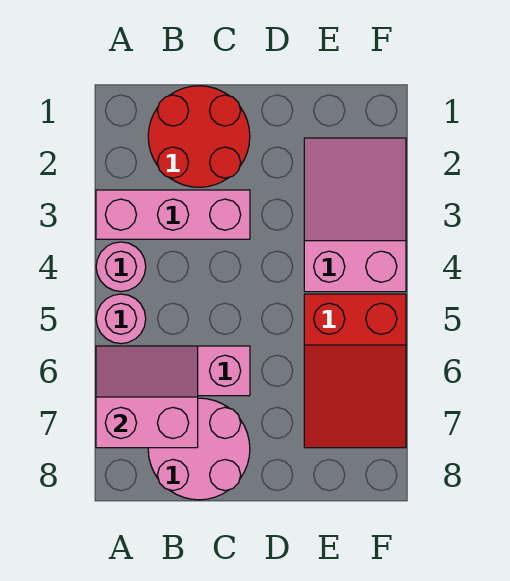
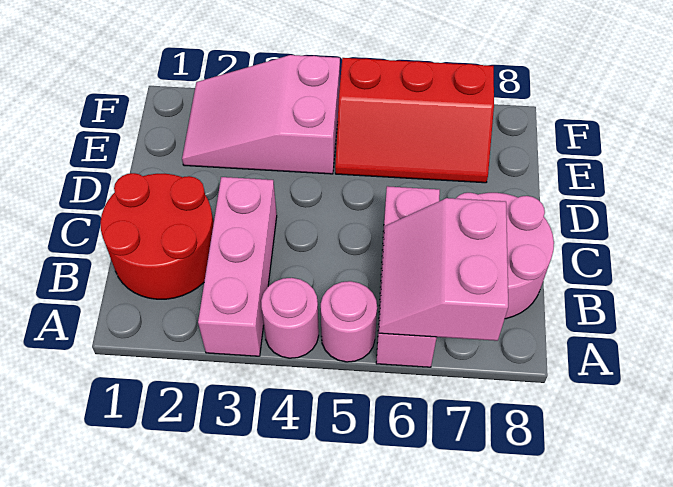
red 2x3 slope [304,294,406,448] -> red 2x3 slope turned to [335,58,494,183]

